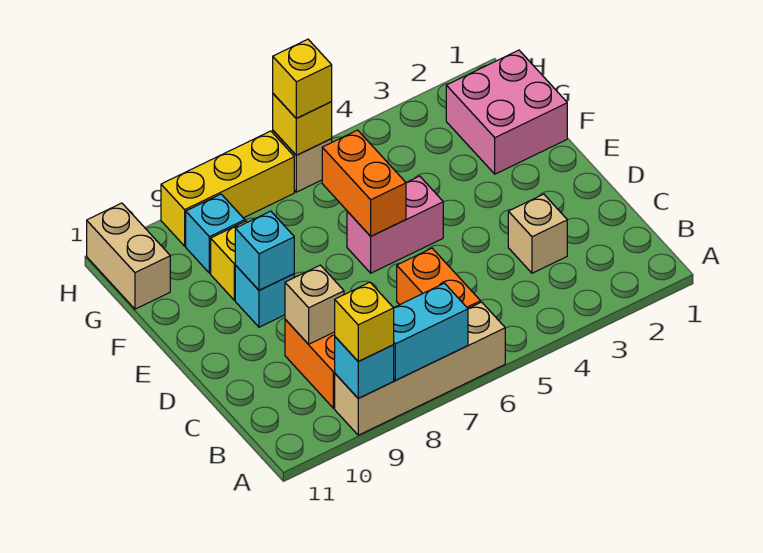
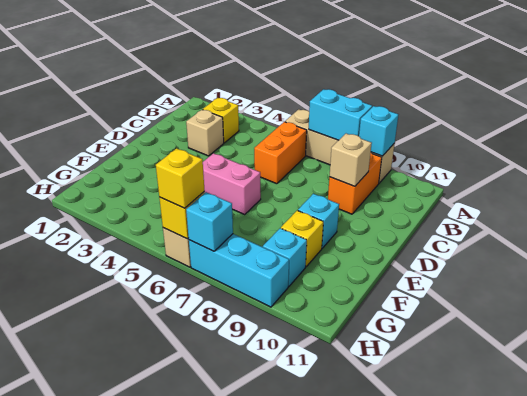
yellow 1x1 brick [335,282,394,361] -> yellow 1x1 brick moved to [203,98,239,143]
orange 1x2 brick [322,130,406,236] -> none
cyan 1x1 brick [235,211,294,290] -> cyan 1x1 brick moved to [186,192,233,251]
pink 2x2 brick [446,50,567,174] -> none
tan 1x2 brick [87,203,170,309] -> none
yellow 1x3 brick [161,131,294,246] -> cyan 1x3 brick [189,234,289,307]

